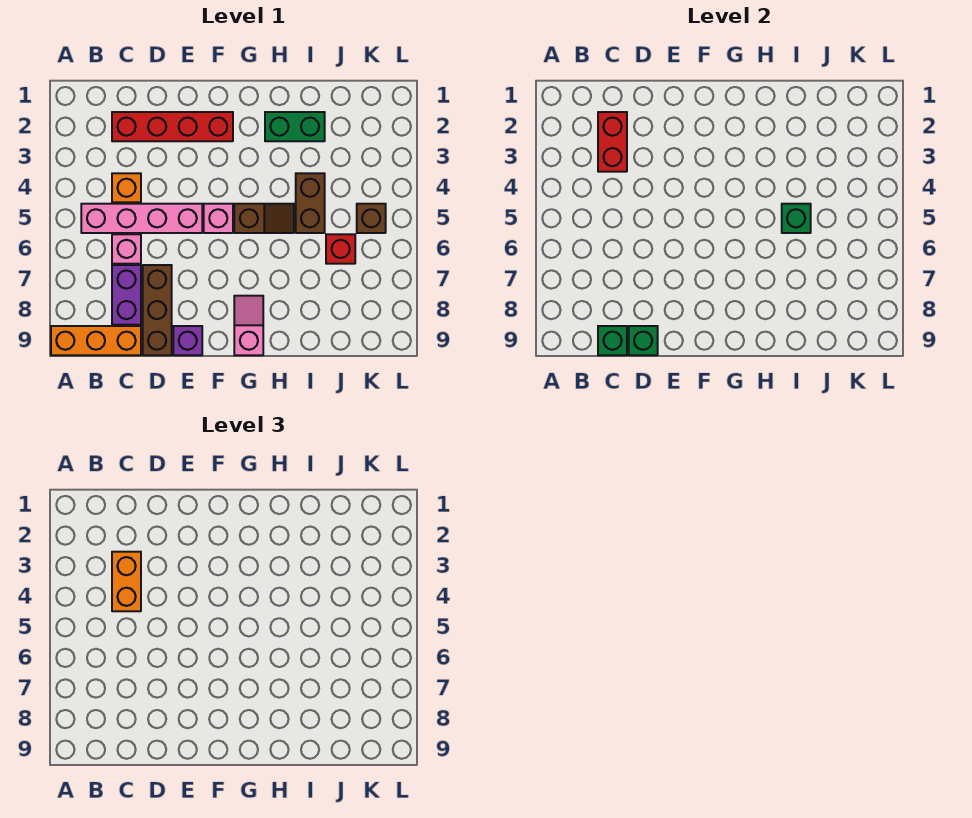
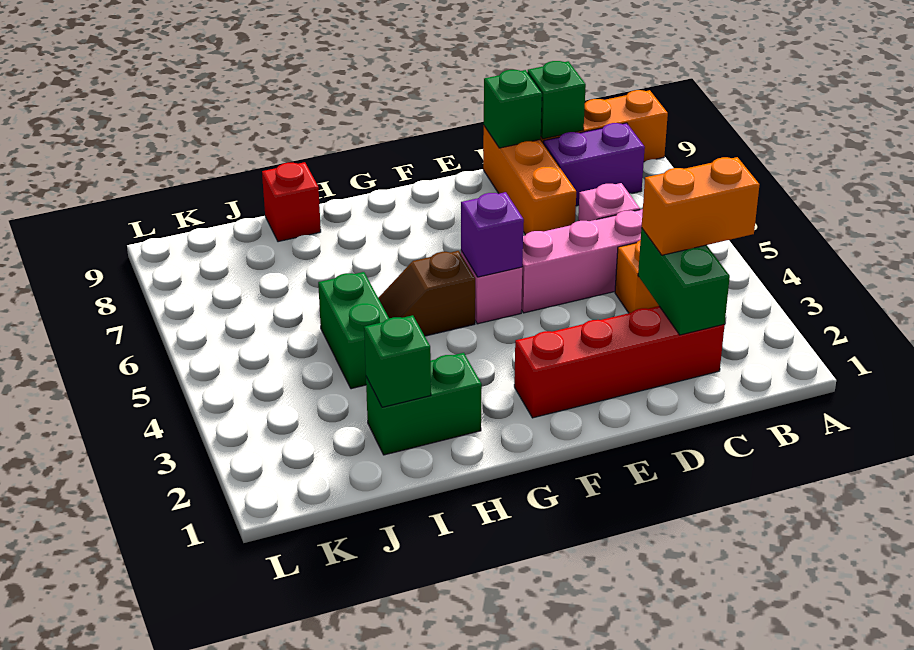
red 1x2 brick [598,112,627,172] -> green 1x2 brick [638,228,730,335]
orange 1x2 brick [112,552,141,611] -> orange 1x2 brick turned to [642,157,759,255]
purple 1x2 brick [112,265,141,325] -> purple 1x2 brick turned to [543,123,645,206]
brown 1x3 brick [143,265,172,355] -> orange 1x3 brick [483,126,576,235]
purple 1x1 brick [173,326,202,355] -> purple 1x1 brick moved to [461,192,524,277]
pink 1x2 slope [234,296,263,355] -> none
brown 1x2 brick [296,173,325,233] -> green 1x2 brick [318,272,389,389]
green 1x1 brick [782,204,811,233] -> green 1x1 brick moved to [364,315,431,407]
red 1x1 brick [326,234,355,264] -> red 1x1 brick moved to [262,162,321,242]
brown 1x1 brick [357,204,386,233] -> none

